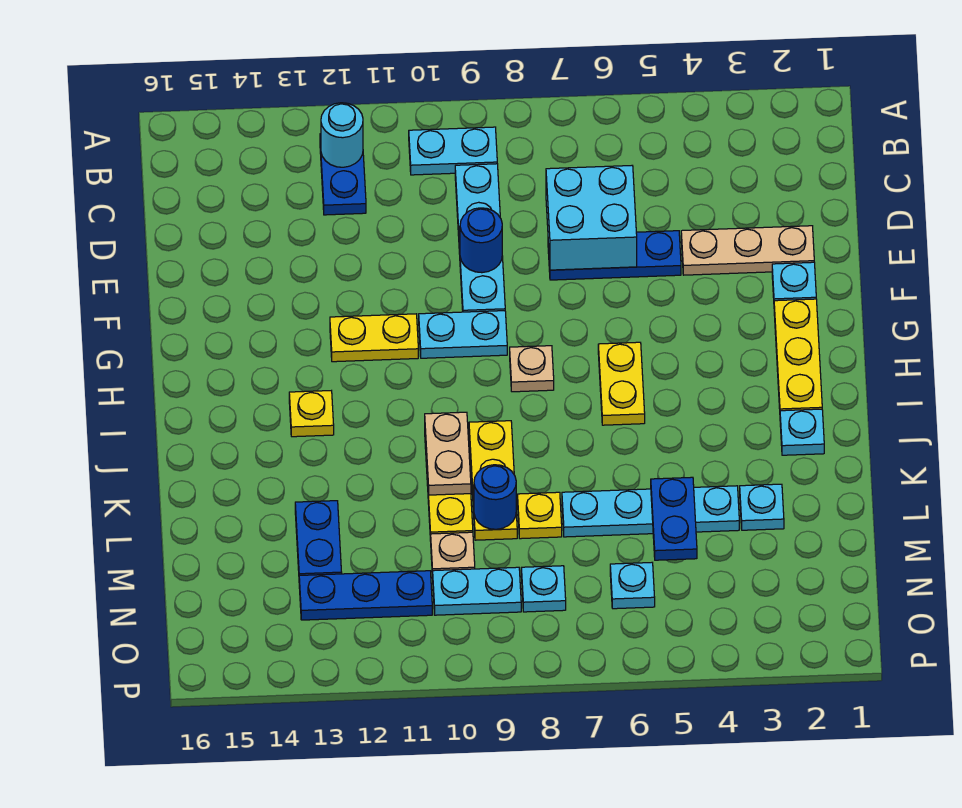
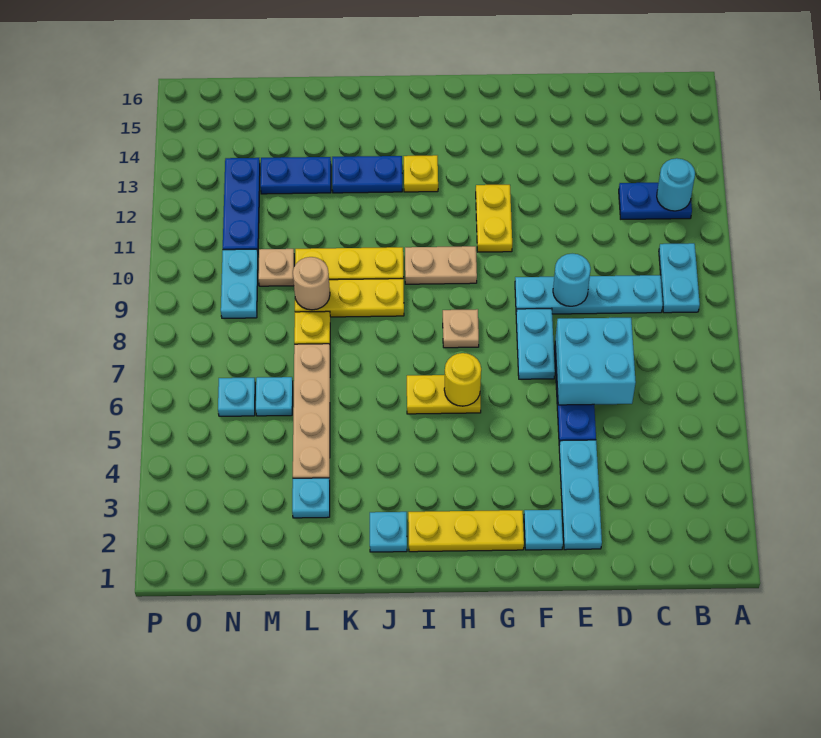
tan 1x3 plate [681,226,814,275] -> cyan 1x3 plate [559,440,602,550]
blue 1x1 round brick [460,208,502,273] -> cyan 1x1 round brick [553,254,591,306]
cyan 1x2 plate [419,311,507,358] -> cyan 1x2 plate moved to [516,308,555,379]
none -> yellow 1x1 round brick [444,353,481,406]
tan 1x2 plate [425,412,471,495] -> tan 1x2 plate moved to [405,246,477,284]
cyan 1x4 plate [562,486,739,537] -> tan 1x4 plate [293,344,330,481]
blue 1x2 plate [651,477,697,560] -> blue 1x2 plate moved to [332,156,402,193]
blue 1x1 round brick [474,465,516,529] -> tan 1x1 round brick [293,257,330,310]
cyan 1x1 plate [521,566,566,612] -> cyan 1x1 plate moved to [256,377,293,416]

